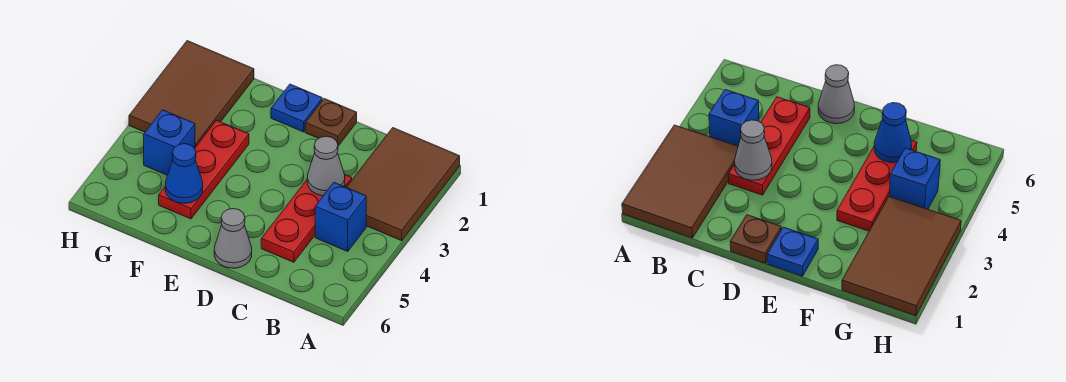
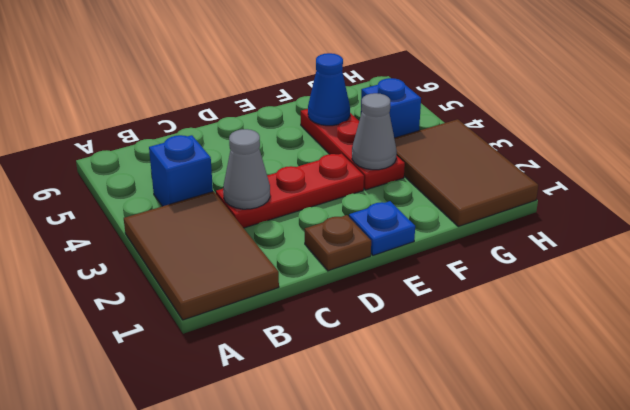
red 1x3 plate [261,175,352,262] -> red 1x3 plate turned to [216,154,364,228]
grey 1x1 cone [214,209,252,268] -> grey 1x1 cone moved to [352,93,397,170]

